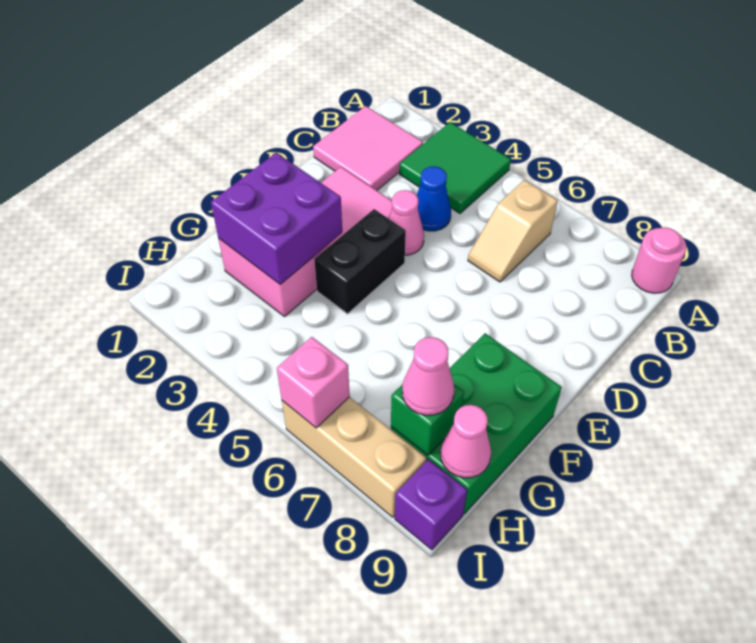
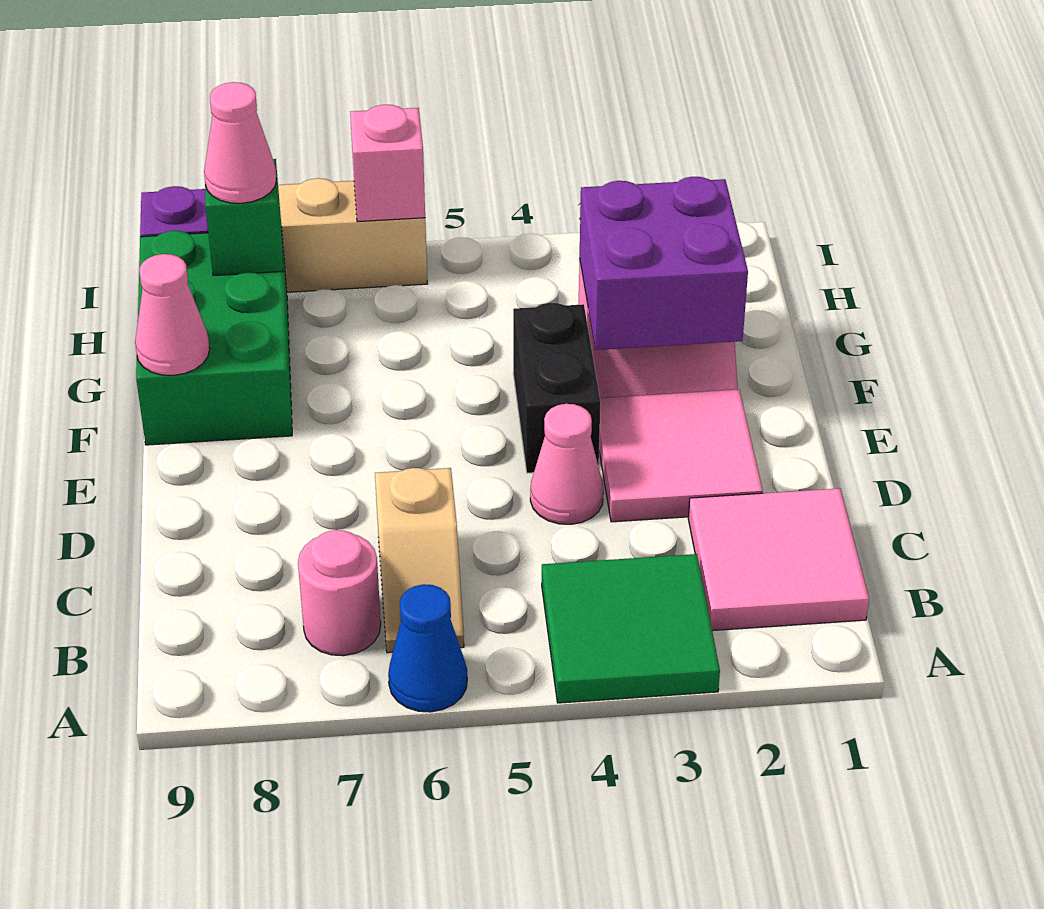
pink 1x1 round brick [632,228,686,293] -> pink 1x1 round brick moved to [298,530,381,656]
tan 1x2 slope [468,180,558,282] -> tan 1x2 slope turned to [375,468,464,653]
blue 1x1 cone [417,166,451,231] -> blue 1x1 cone moved to [388,584,467,712]
pink 1x1 cone [440,405,491,478] -> pink 1x1 cone moved to [135,254,210,375]

